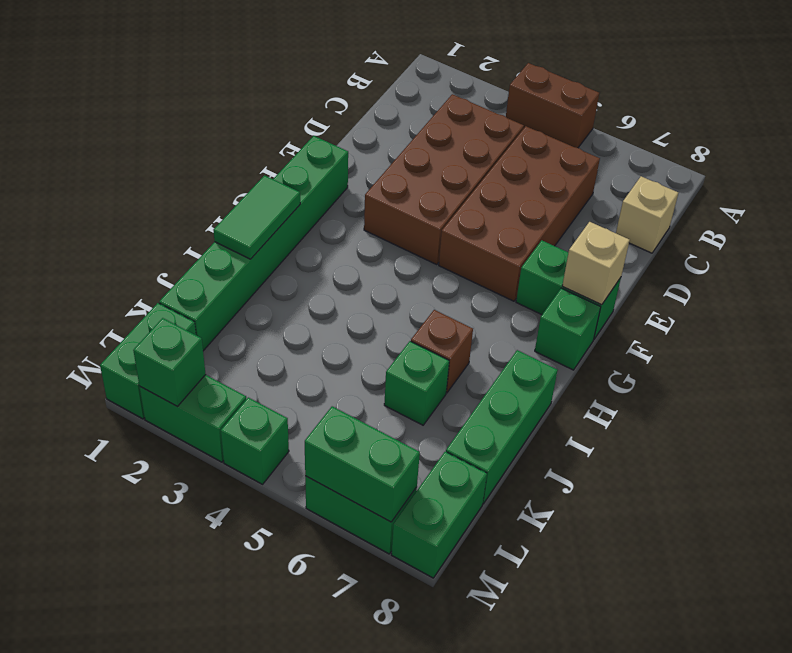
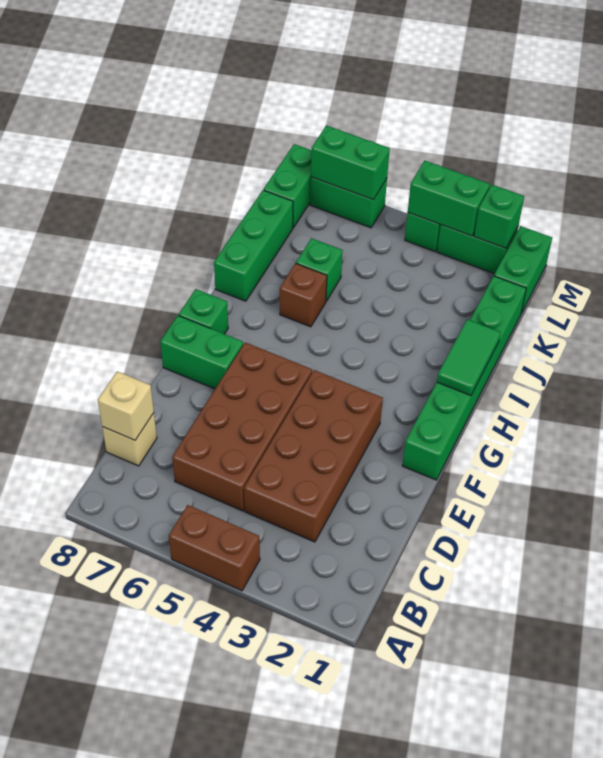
tan 1x1 brick [562,222,630,305] -> tan 1x1 brick moved to [98,371,154,440]
none -> green 1x2 brick [408,161,490,236]

